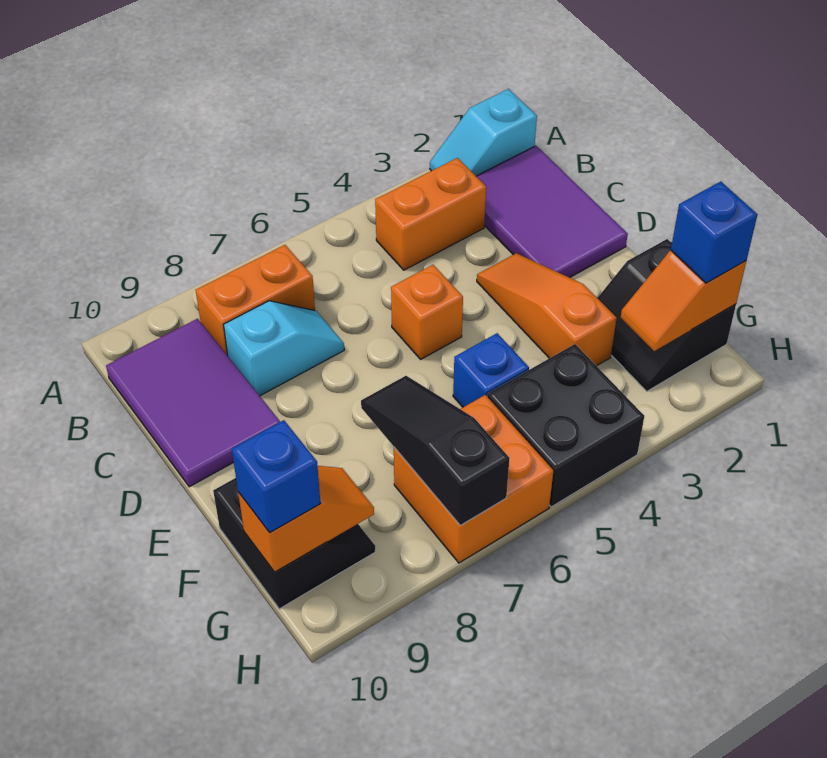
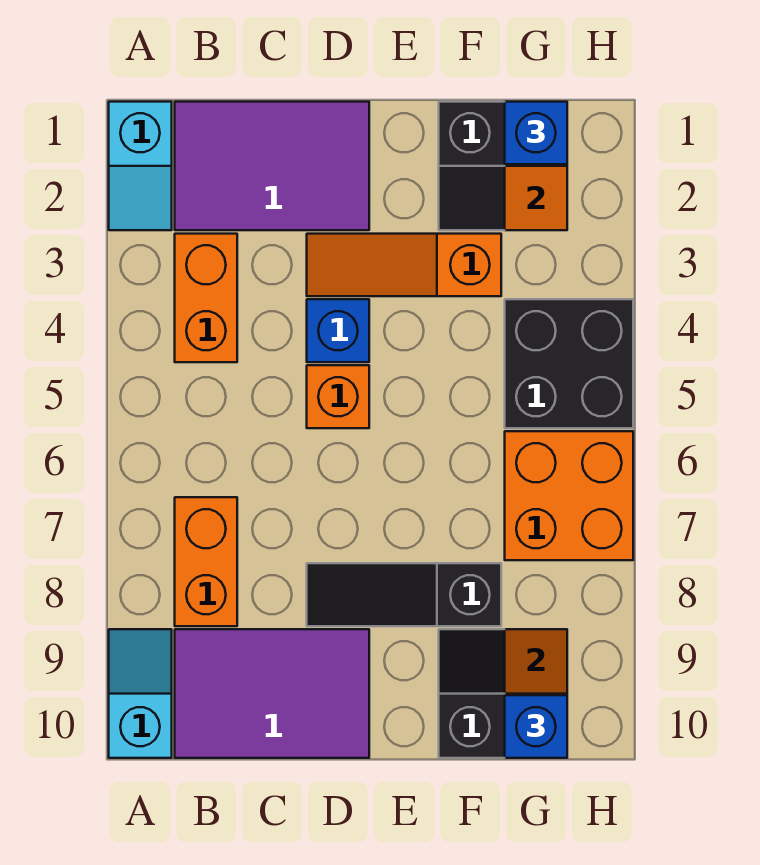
cyan 1x2 slope [224,301,344,396] -> cyan 1x2 slope moved to [109,629,172,758]
blue 1x1 brick [453,333,529,407] -> blue 1x1 brick moved to [307,299,369,362]
black 1x3 slope [361,376,510,525] -> black 1x3 slope moved to [307,563,501,626]

